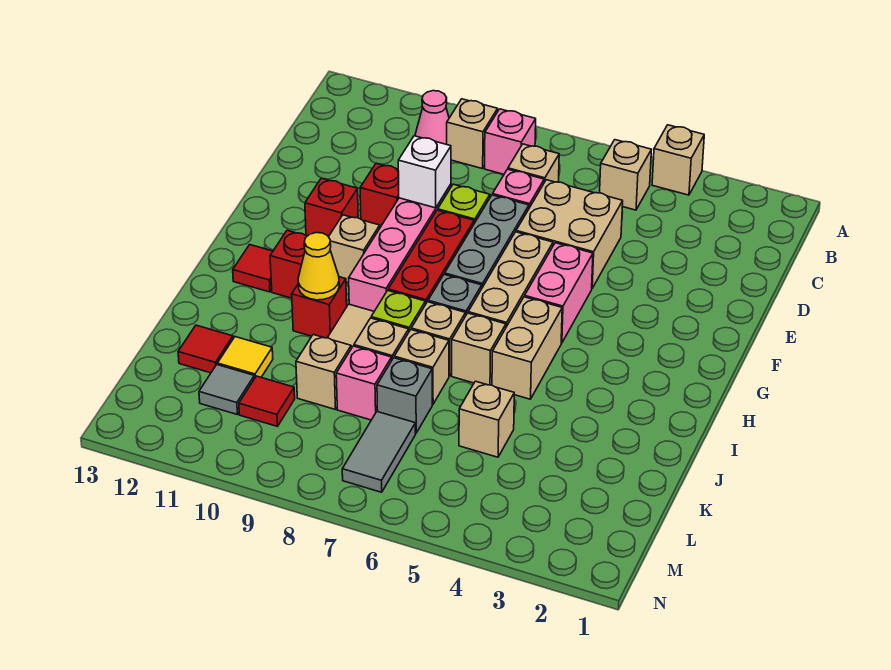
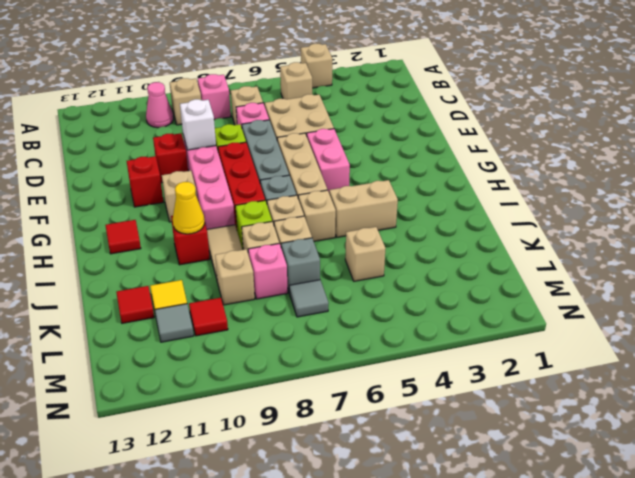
tan 1x2 brick [492,297,562,399] -> tan 1x2 brick turned to [329,180,398,237]
red 1x1 brick [270,230,307,298] -> none
grey 1x2 tile [342,412,416,492] -> grey 1x1 tile [289,280,329,317]

